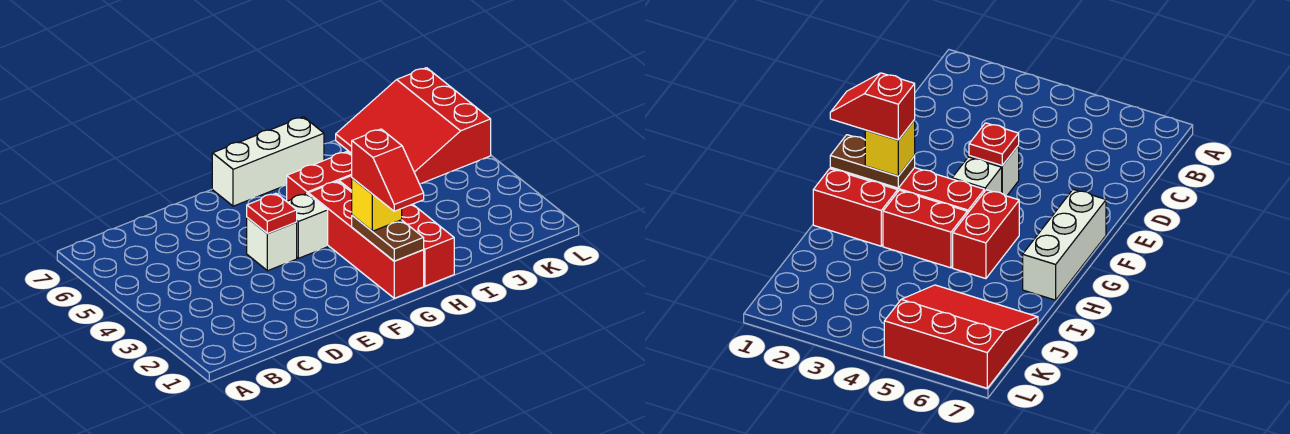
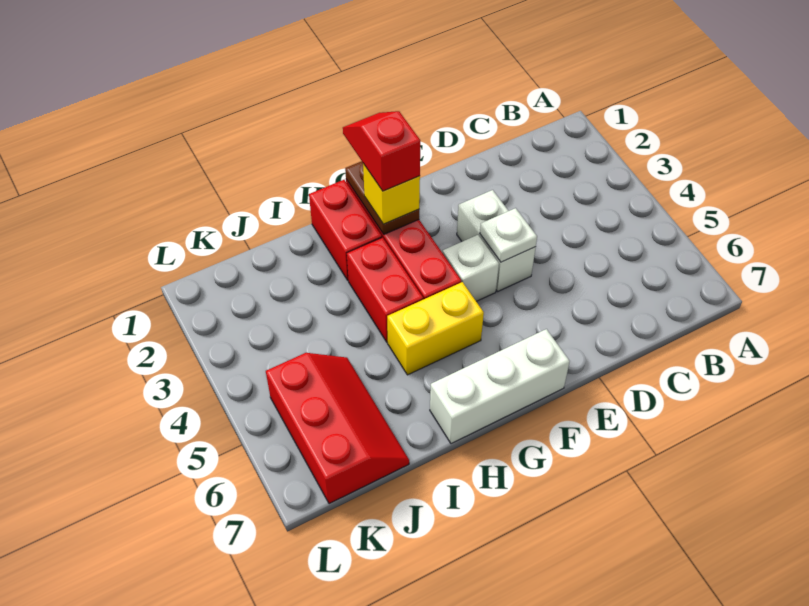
white 1x1 brick [247,218,297,271] -> white 1x2 brick [457,190,536,291]
red 1x1 plate [247,193,297,234] -> white 1x1 plate [480,208,537,262]
red 1x2 brick [287,152,352,201] -> yellow 1x2 brick [387,282,484,375]
red 3x3 slope [336,68,491,184] -> red 2x3 slope [266,353,409,504]

